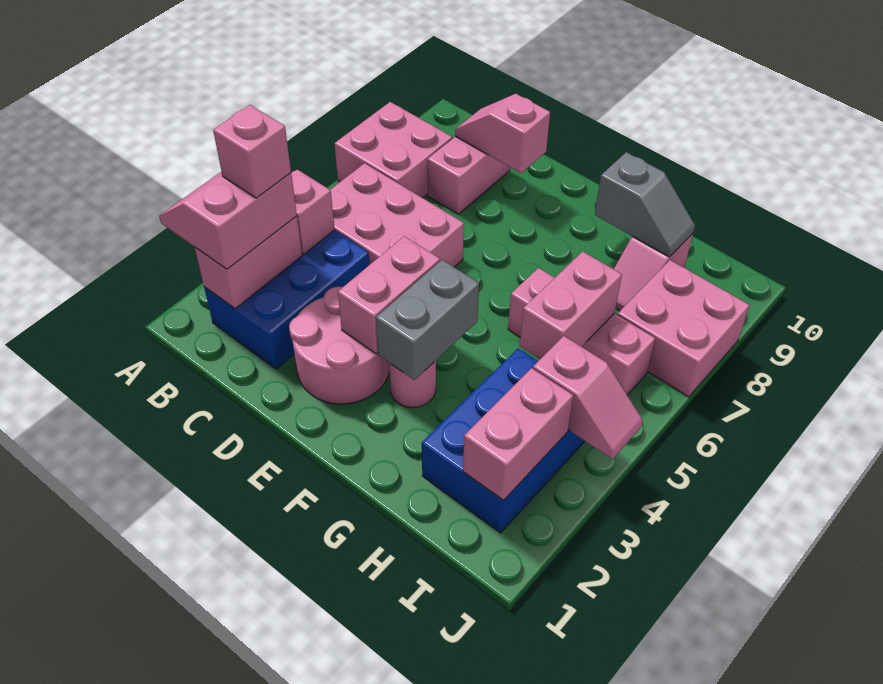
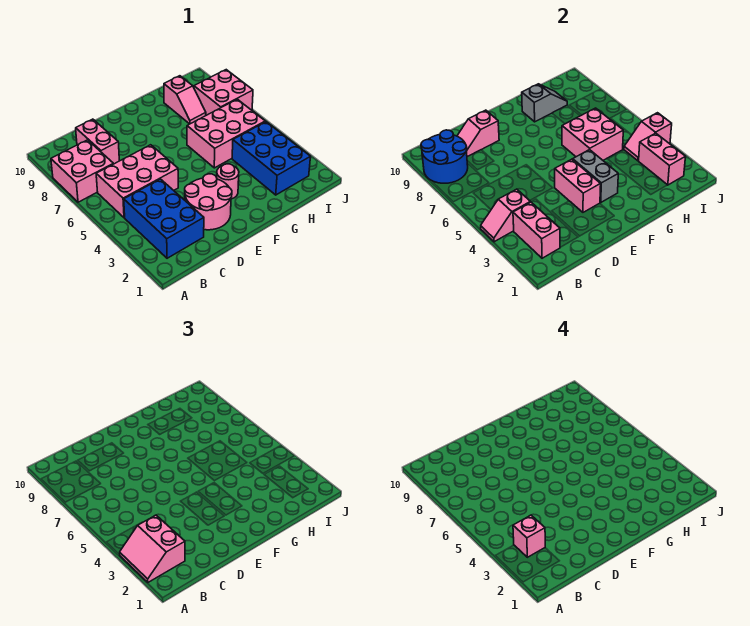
none -> blue 2x2 round brick [421,130,468,183]
pink 1x3 brick [508,268,655,395] -> pink 2x3 brick [187,99,265,168]
pink 1x2 brick [520,252,622,359] -> pink 2x2 brick [562,108,623,160]
pink 1x2 slope [533,336,643,459] -> pink 1x2 slope turned to [624,113,672,161]

